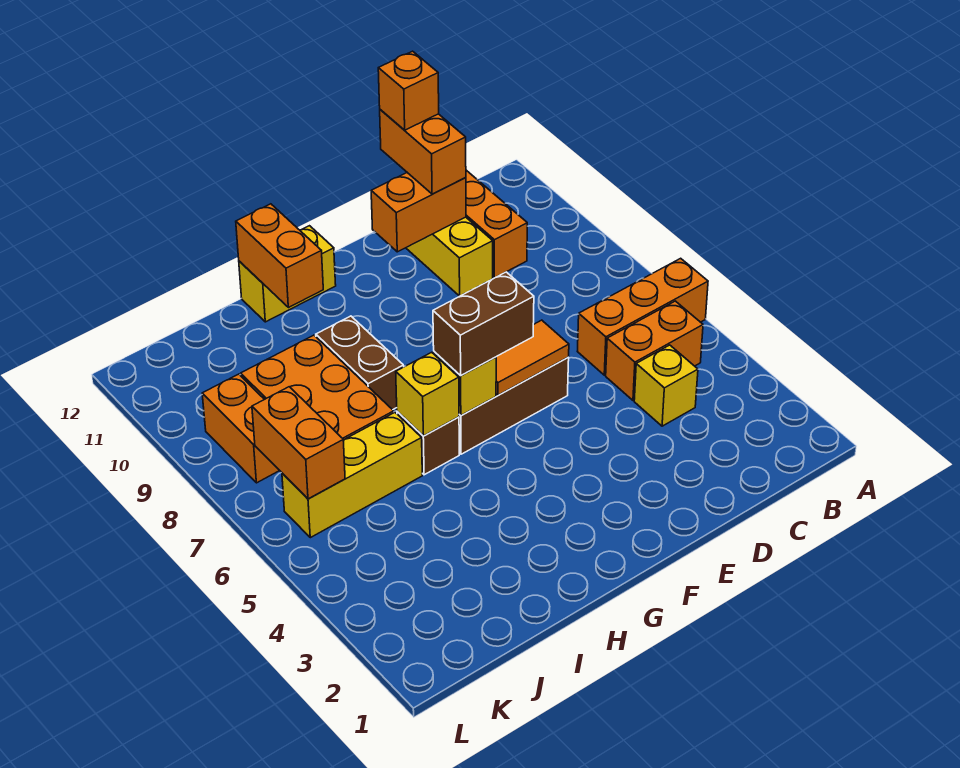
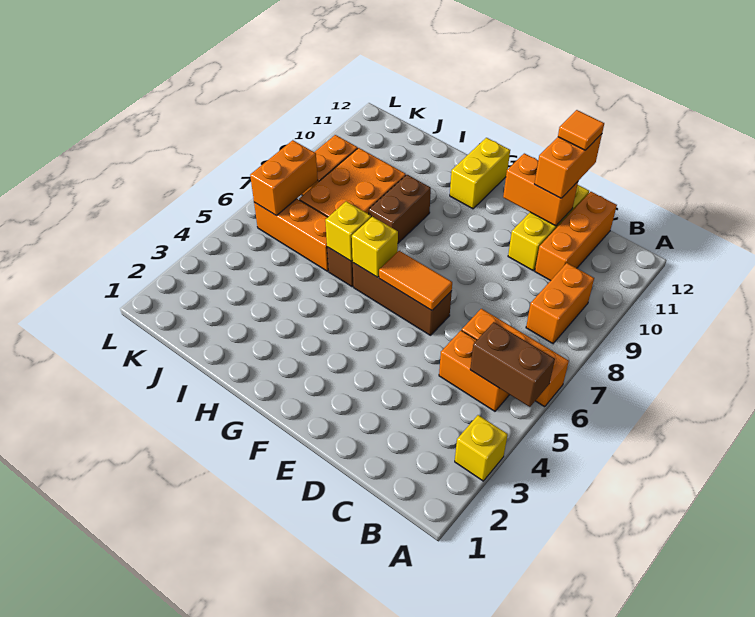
yellow 1x1 brick [634,345,698,426] -> yellow 1x1 brick moved to [455,415,508,481]
orange 1x1 brick [378,51,439,130] -> orange 1x1 tile [558,110,604,150]
brown 1x2 brick [433,272,534,376] -> brown 1x2 brick moved to [470,322,555,407]
yellow 1x2 brick [239,226,336,322] -> yellow 1x2 brick turned to [450,138,510,209]
orange 1x2 brick [236,204,323,308] -> orange 1x2 brick moved to [526,263,594,344]
yellow 1x3 brick [282,412,422,538] -> orange 1x3 brick [254,199,329,271]

